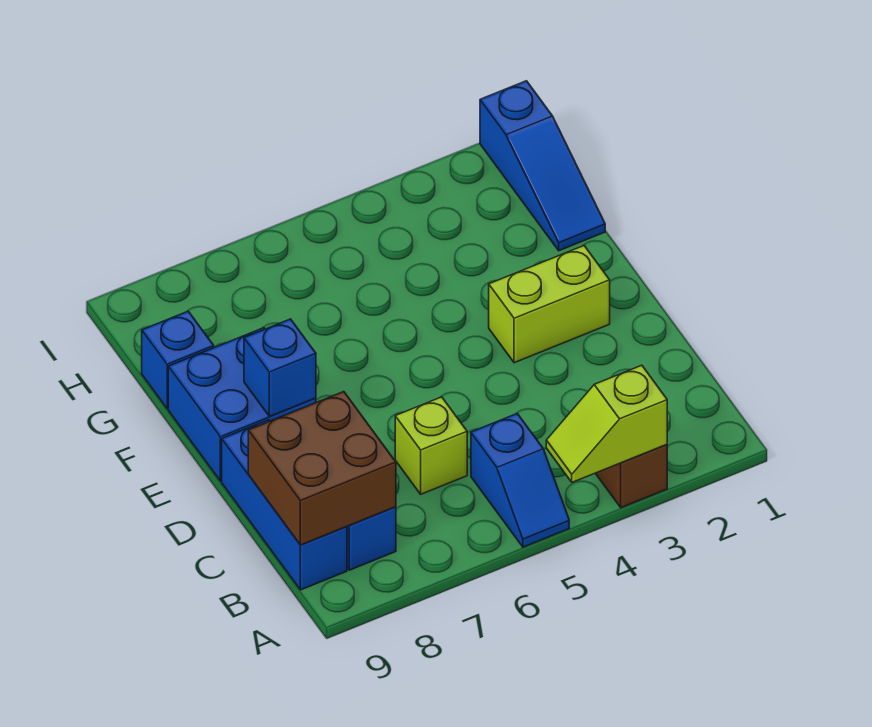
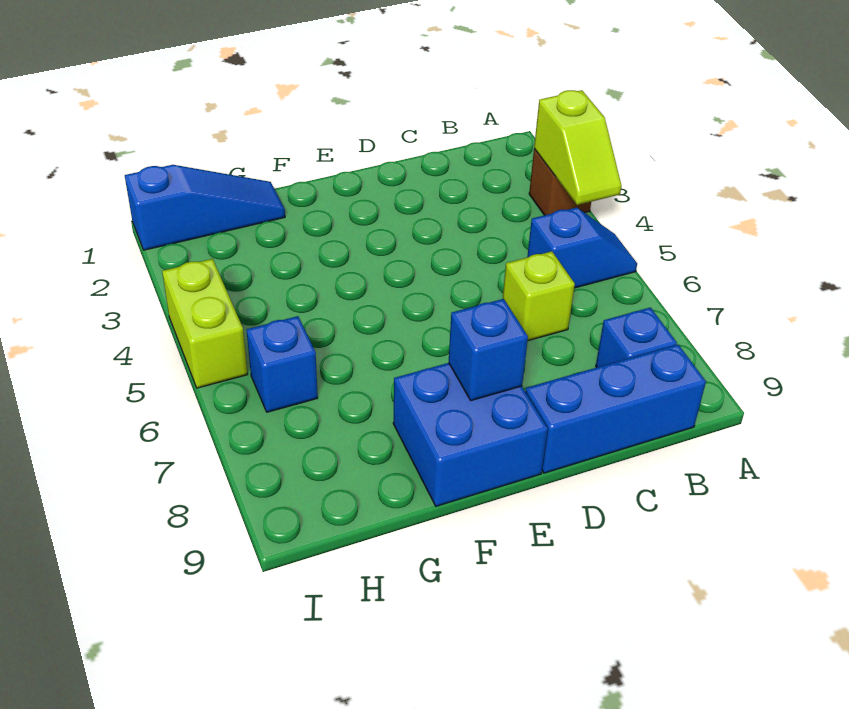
brown 2x2 brick [248,392,396,545] -> none
lime 1x2 brick [489,246,610,363] -> lime 1x2 brick moved to [162,259,248,388]
blue 1x1 brick [142,311,214,409] -> blue 1x1 brick moved to [247,316,318,412]

